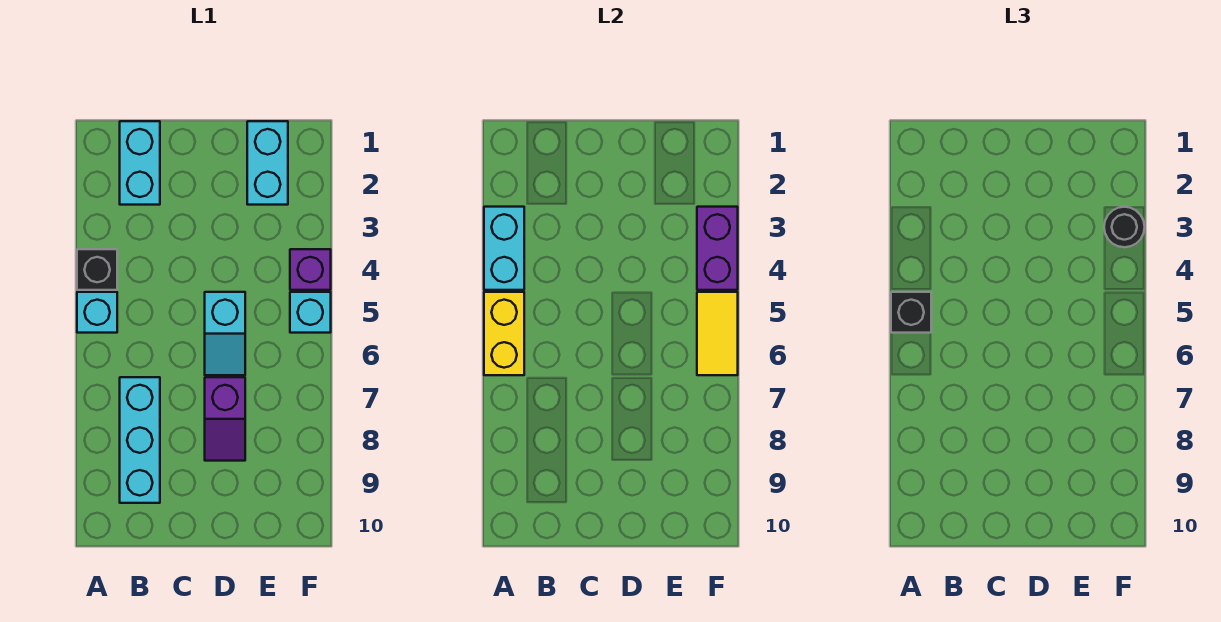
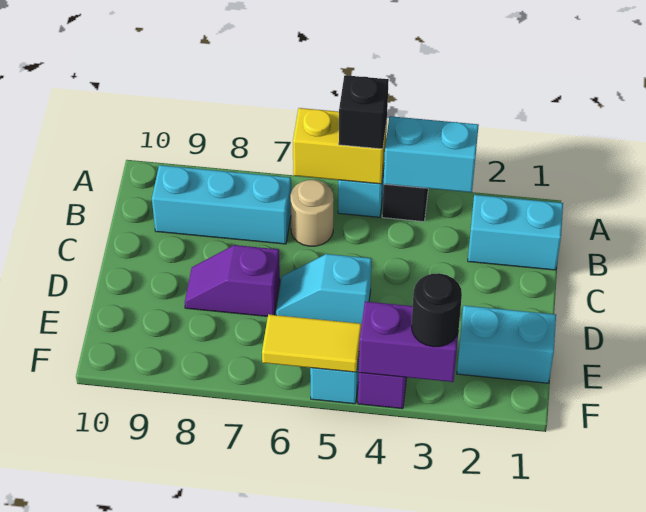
none -> tan 1x1 round brick [290,180,334,246]

